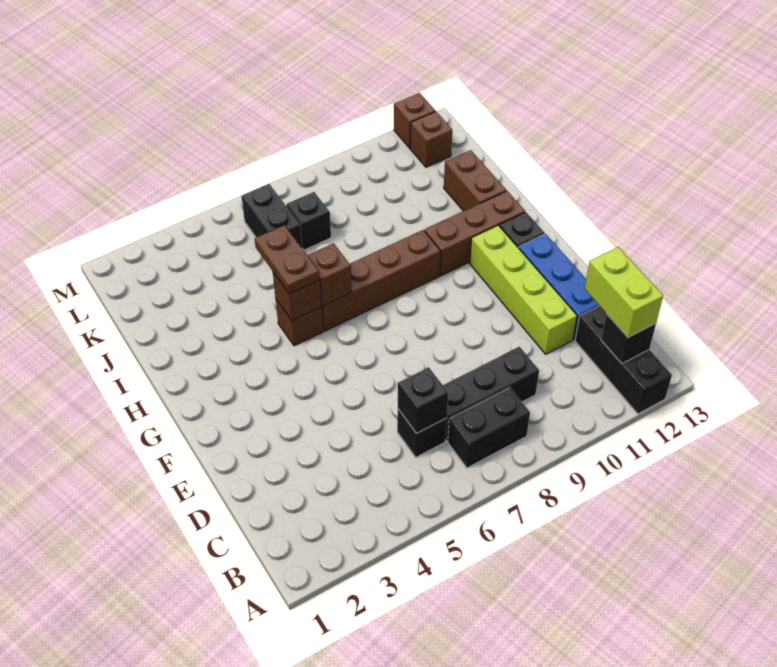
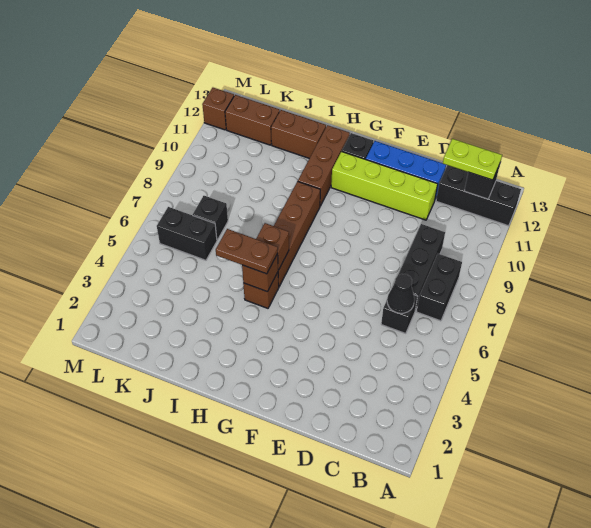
lime 1x2 brick [585,247,663,337] -> lime 1x2 plate [443,139,502,180]
black 1x1 brick [398,367,448,434] -> black 1x1 cone [387,274,414,313]
brown 1x1 brick [410,112,452,167] -> brown 1x2 brick [225,95,280,145]

